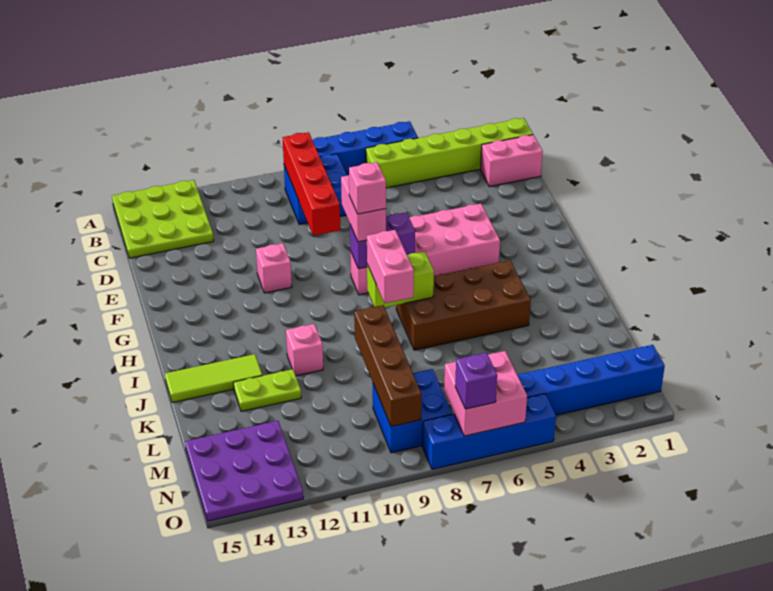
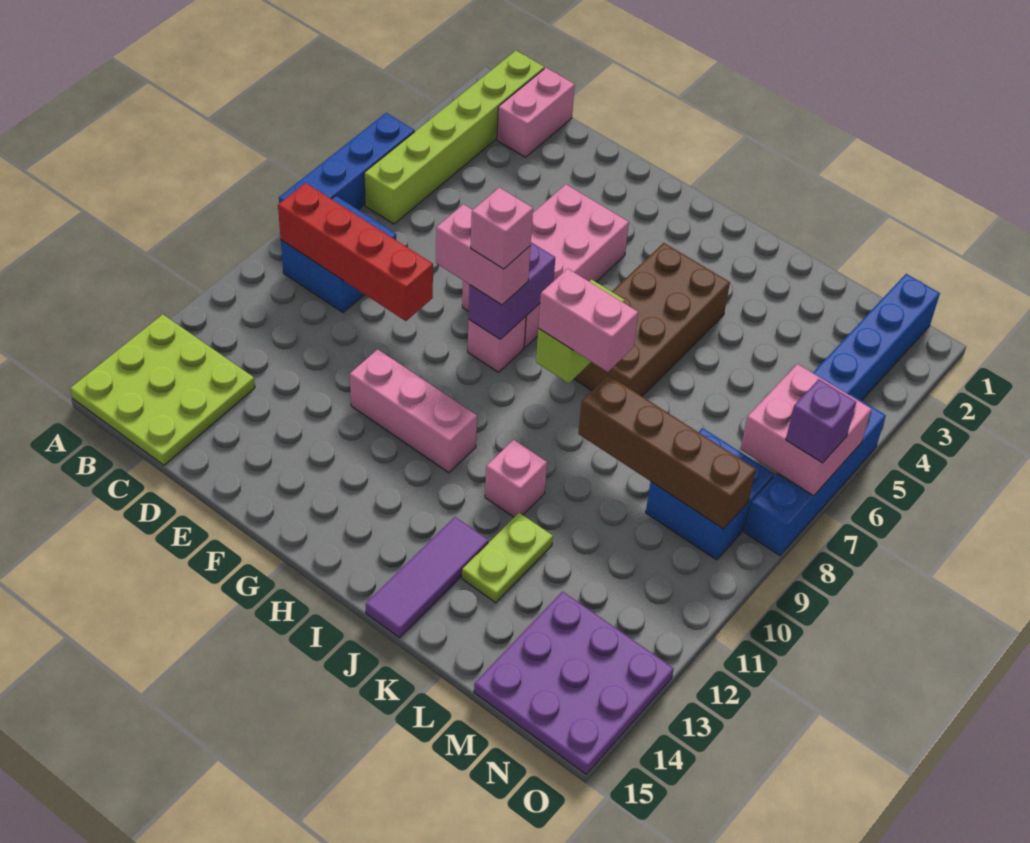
pink 1x1 brick [256,243,292,293] -> pink 1x3 brick [350,349,477,473]
lime 1x3 tile [165,354,262,403] -> purple 1x3 tile [365,517,488,638]

